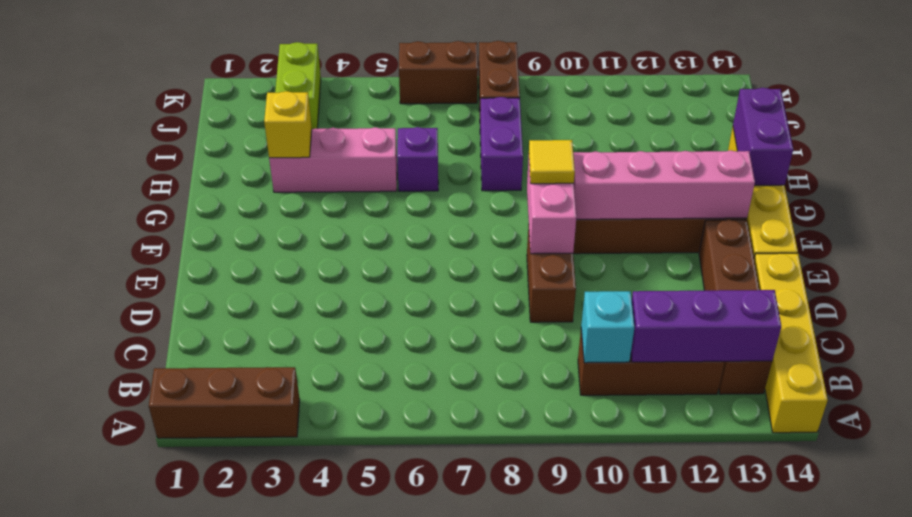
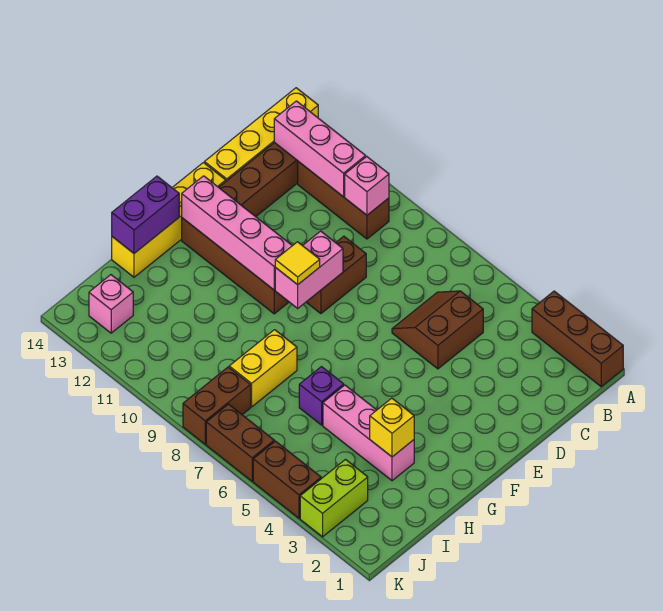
cyan 1x1 brick [581,291,634,363] -> pink 1x1 brick [345,157,389,215]
purple 1x3 brick [631,290,781,362] -> pink 1x3 brick [274,101,366,197]
none -> brown 2x2 slope [392,291,483,369]
purple 1x2 brick [480,97,523,191] -> yellow 1x2 brick [229,330,297,407]
none -> pink 1x1 brick [89,275,133,333]
none -> brown 1x2 brick [253,441,321,518]

